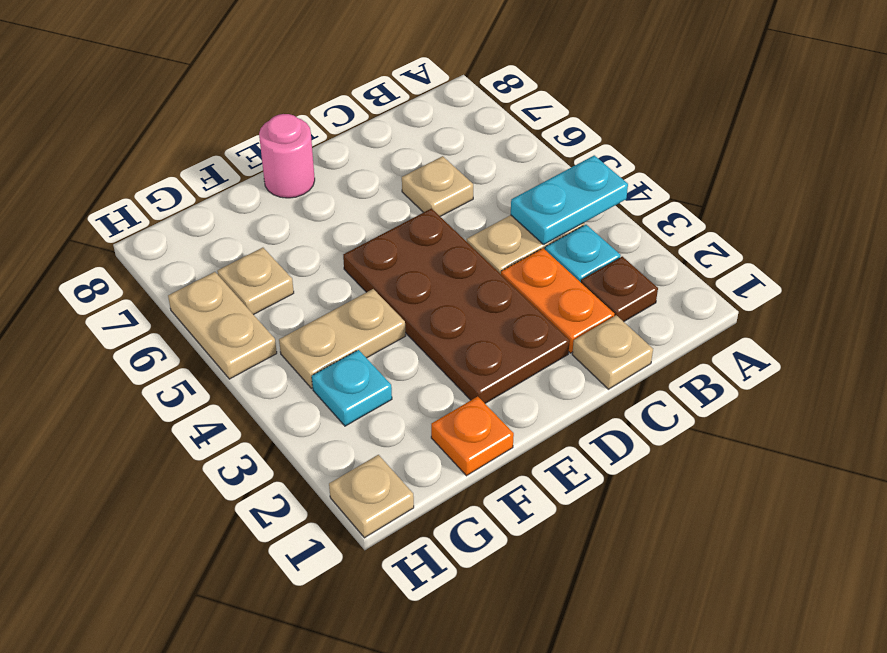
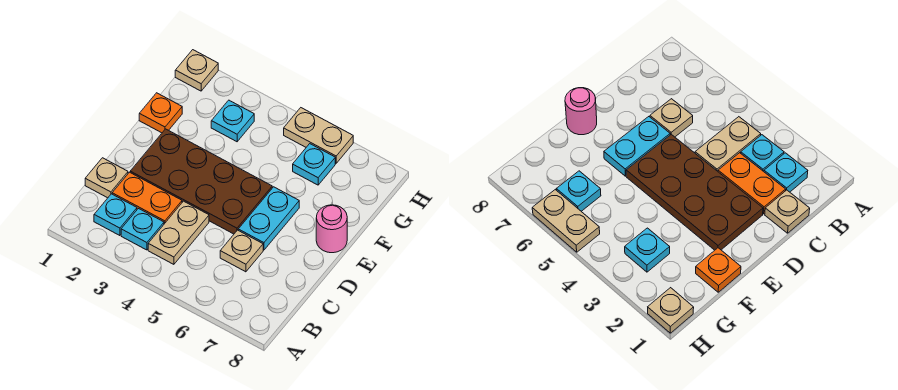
cyan 1x2 plate [511,155,628,244] -> cyan 1x2 plate moved to [238,187,299,250]
brown 1x1 plate [581,256,658,322] -> cyan 1x1 plate [94,194,137,236]
tan 1x2 plate [279,289,405,388] -> none
tan 1x1 plate [217,248,294,315] -> cyan 1x1 plate [293,144,335,185]

